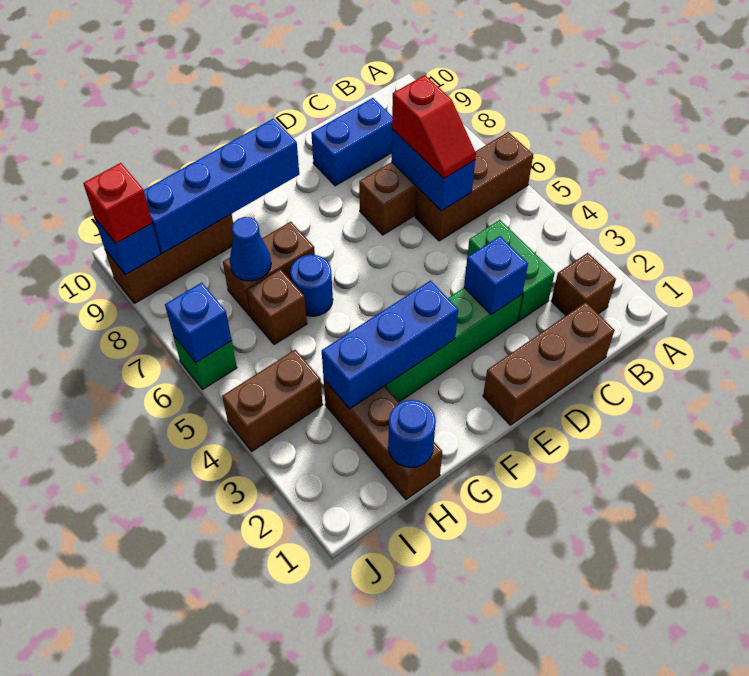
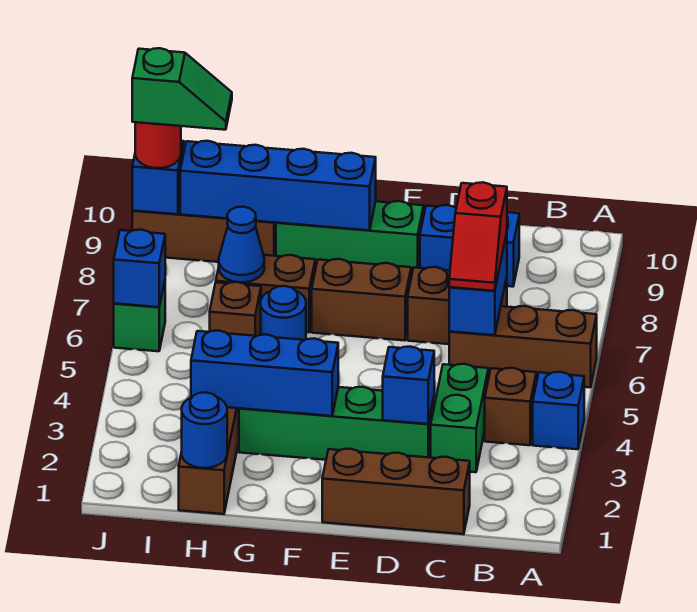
none -> blue 1x1 brick [533,372,584,449]
brown 1x1 brick [551,253,616,315] -> brown 1x1 brick moved to [485,368,536,445]
none -> green 1x3 brick [276,201,424,277]
brown 1x2 brick [222,350,323,451] -> brown 1x2 brick moved to [312,259,411,341]
none -> green 1x2 slope [132,48,232,130]
red 1x1 brick [83,163,152,243] -> red 1x1 round brick [135,122,181,168]

